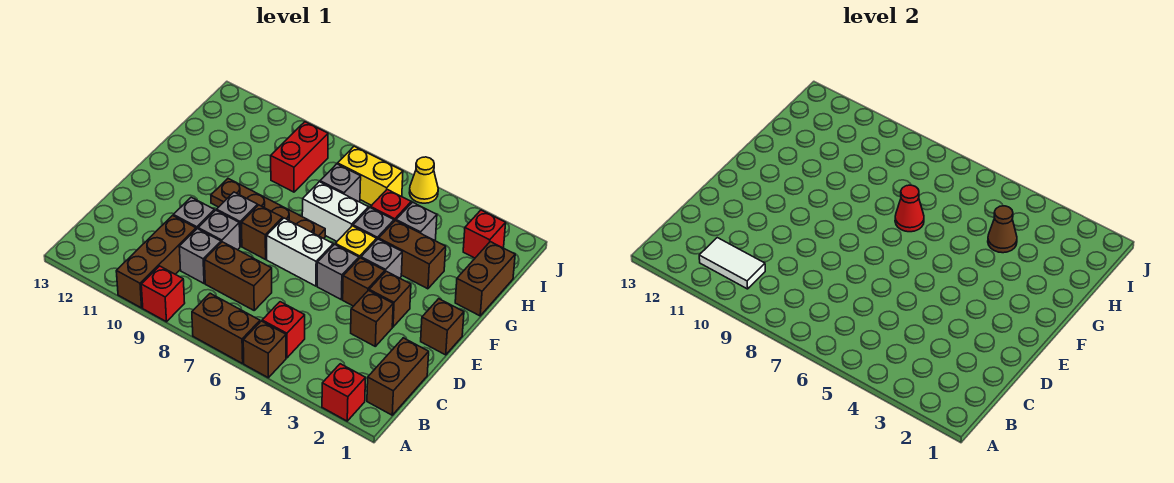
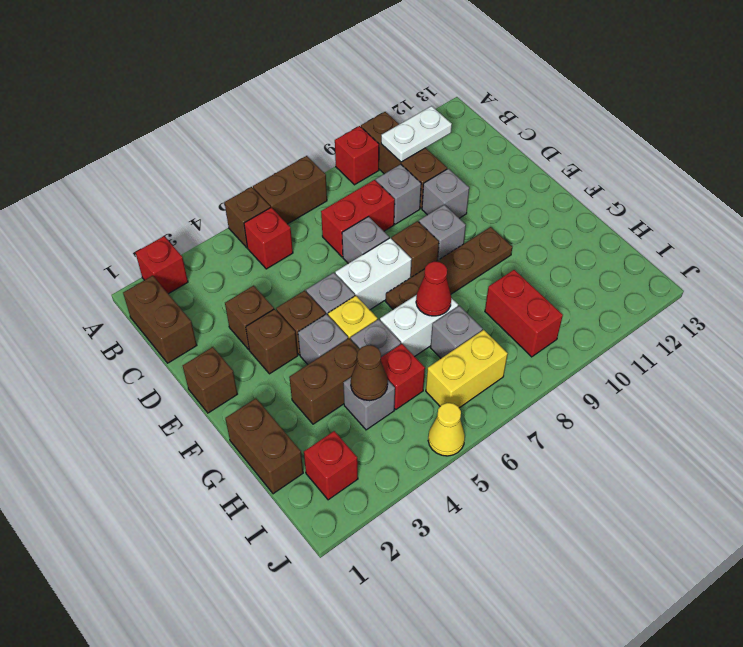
white 1x2 tile [699,238,765,289] -> white 1x2 plate [381,106,452,162]
brown 1x2 brick [204,242,272,310] -> red 1x2 brick [321,180,395,257]
grey 1x1 brick [198,210,240,250] -> grey 1x1 brick moved to [342,217,389,263]

